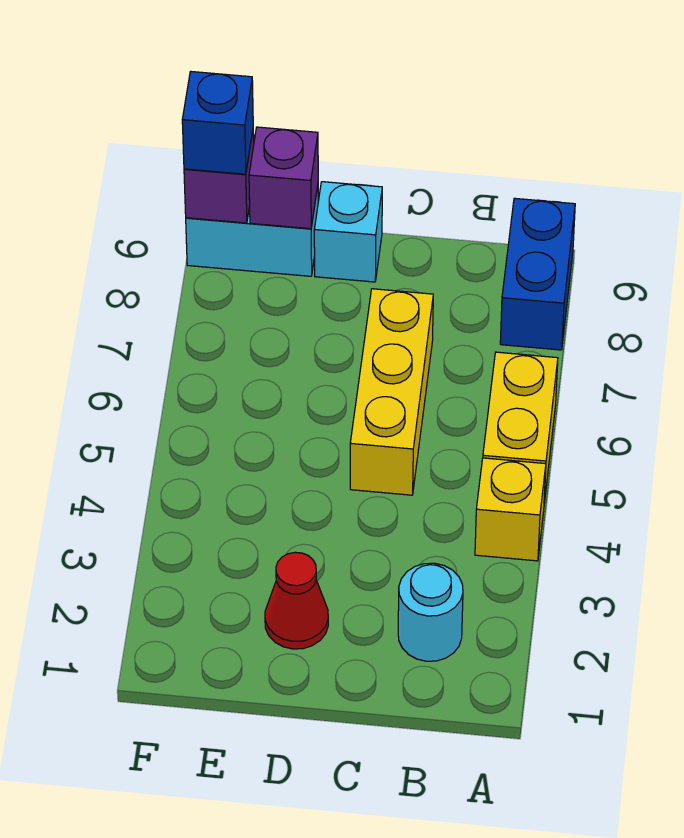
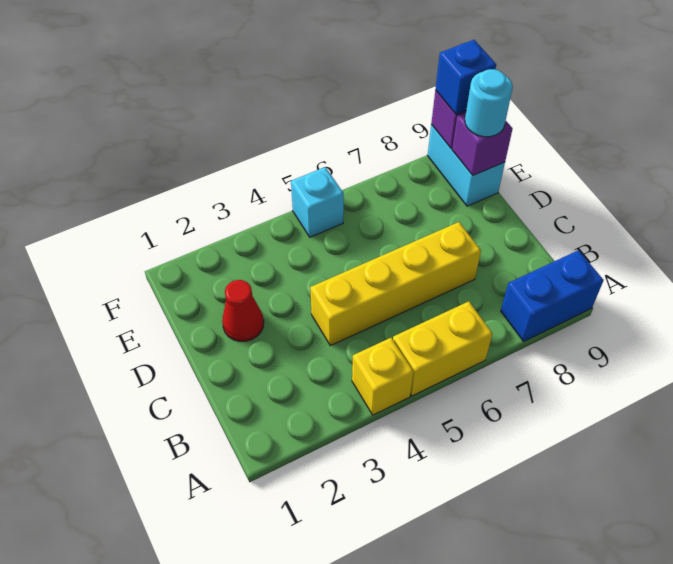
cyan 1x1 round brick [398,563,463,661] -> cyan 1x1 round brick moved to [465,69,513,137]
yellow 1x3 brick [350,289,433,495] -> yellow 1x4 brick [310,222,481,346]
cyan 1x1 brick [314,182,382,282] -> cyan 1x1 brick moved to [291,167,344,237]

